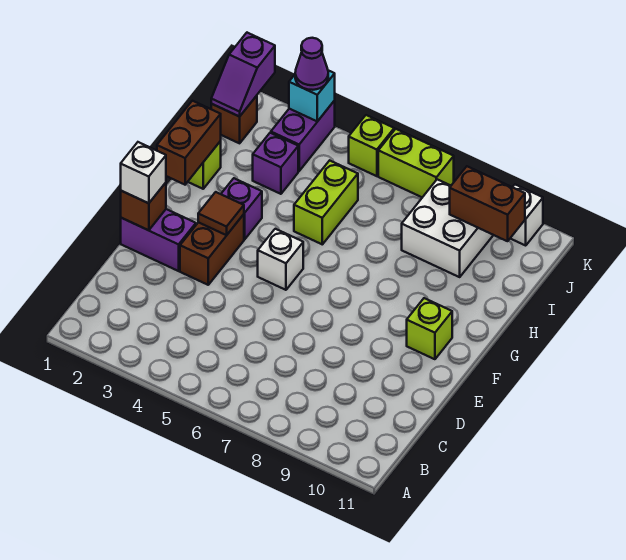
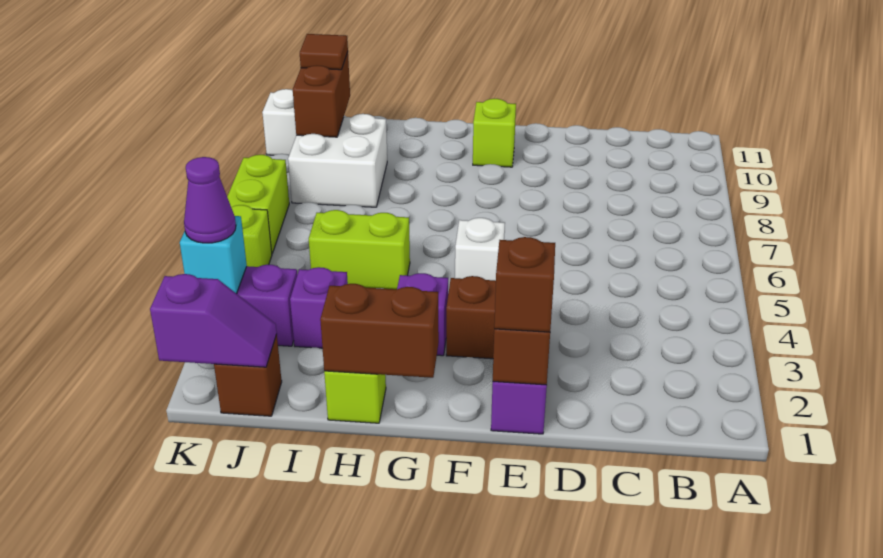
white 1x1 brick [121,142,166,203] -> brown 1x1 brick [494,237,555,332]
brown 1x1 tile [198,192,244,235] -> brown 1x1 tile moved to [300,34,348,70]

